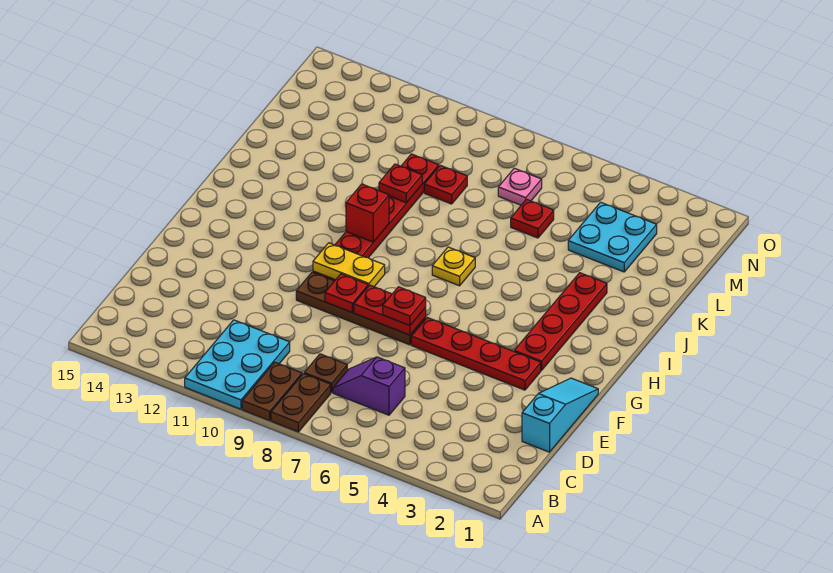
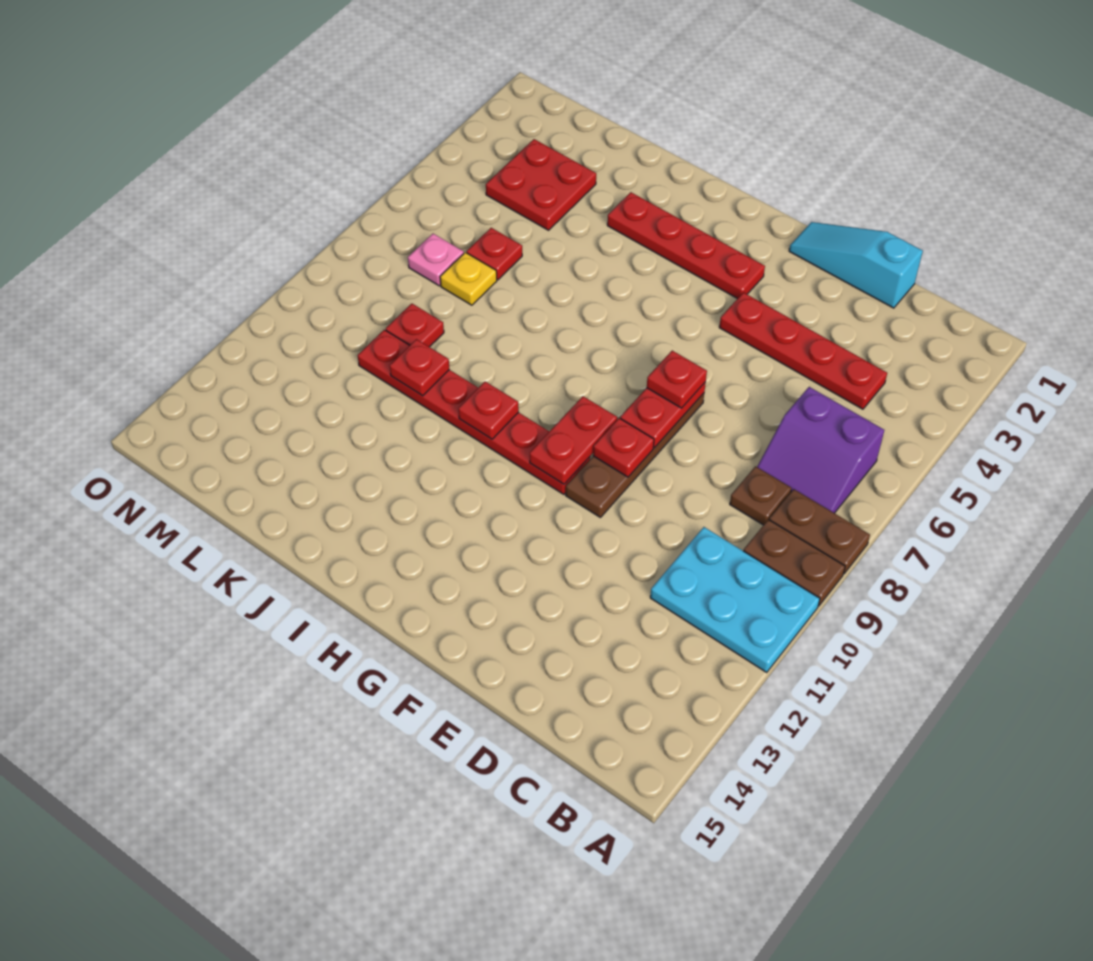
purple 1x2 slope [333,357,405,415] -> purple 2x2 slope [757,387,884,513]
red 1x4 plate [411,318,541,390] -> red 1x4 plate turned to [719,293,887,409]
yellow 1x2 plate [313,243,385,287] -> red 1x2 plate [530,396,617,484]
yellow 1x1 plate [432,247,475,286] -> yellow 1x1 plate moved to [440,252,497,305]
red 1x1 brick [346,184,389,242] -> red 1x1 plate [458,381,519,439]
cyan 2x2 plate [568,202,657,272] -> red 2x2 plate [486,139,596,230]

